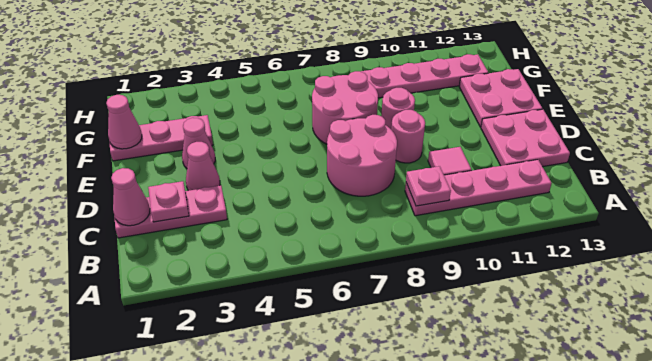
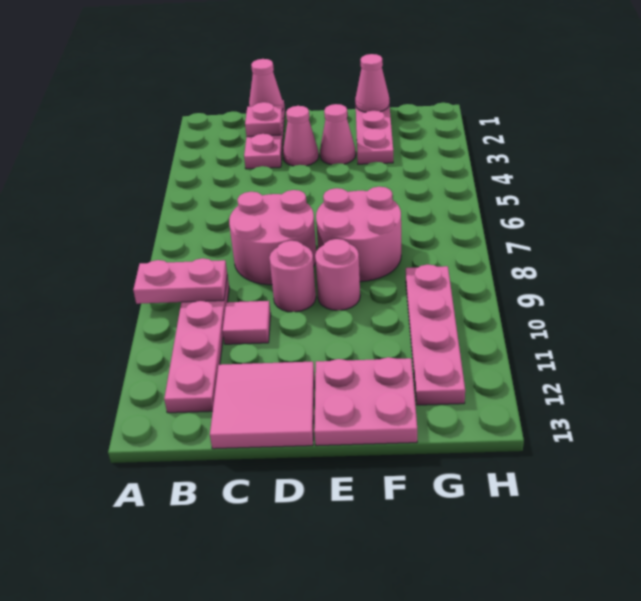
pink 1x1 plate [406,166,451,206] -> pink 1x2 plate [133,258,227,304]
pink 2x2 plate [481,109,570,167] -> pink 2x2 tile [210,362,314,449]

